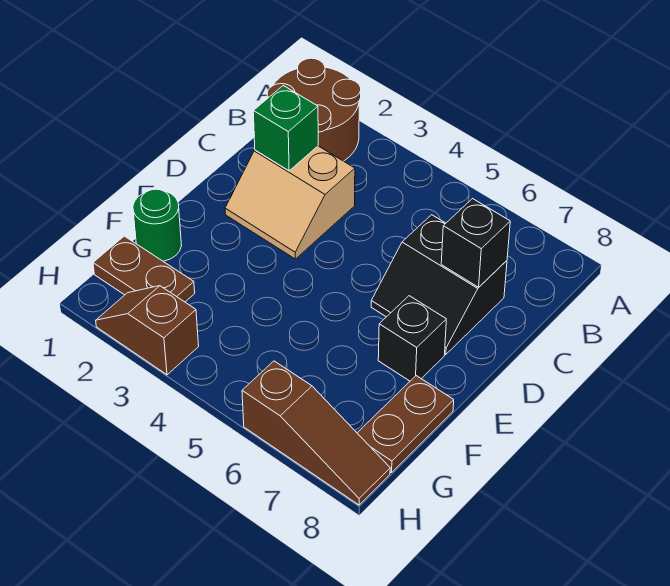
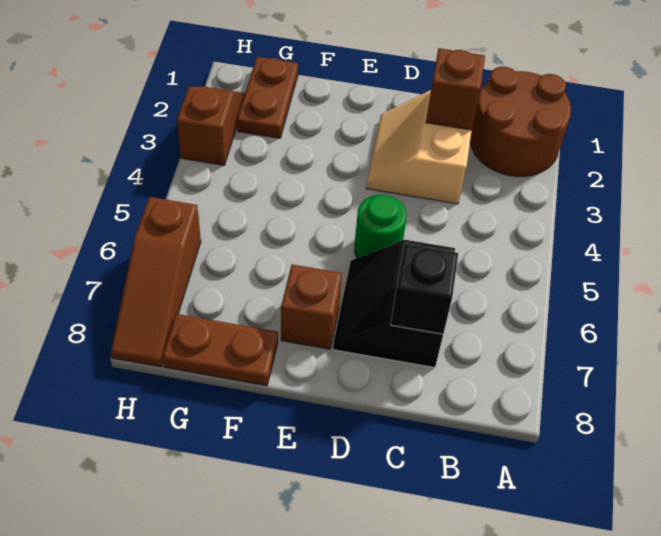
green 1x1 brick [253,86,318,171] -> brown 1x1 brick [426,48,485,130]
black 1x1 brick [378,296,446,381] -> brown 1x1 brick [281,264,342,349]
green 1x1 round brick [133,189,182,261] -> green 1x1 round brick moved to [354,195,407,258]

